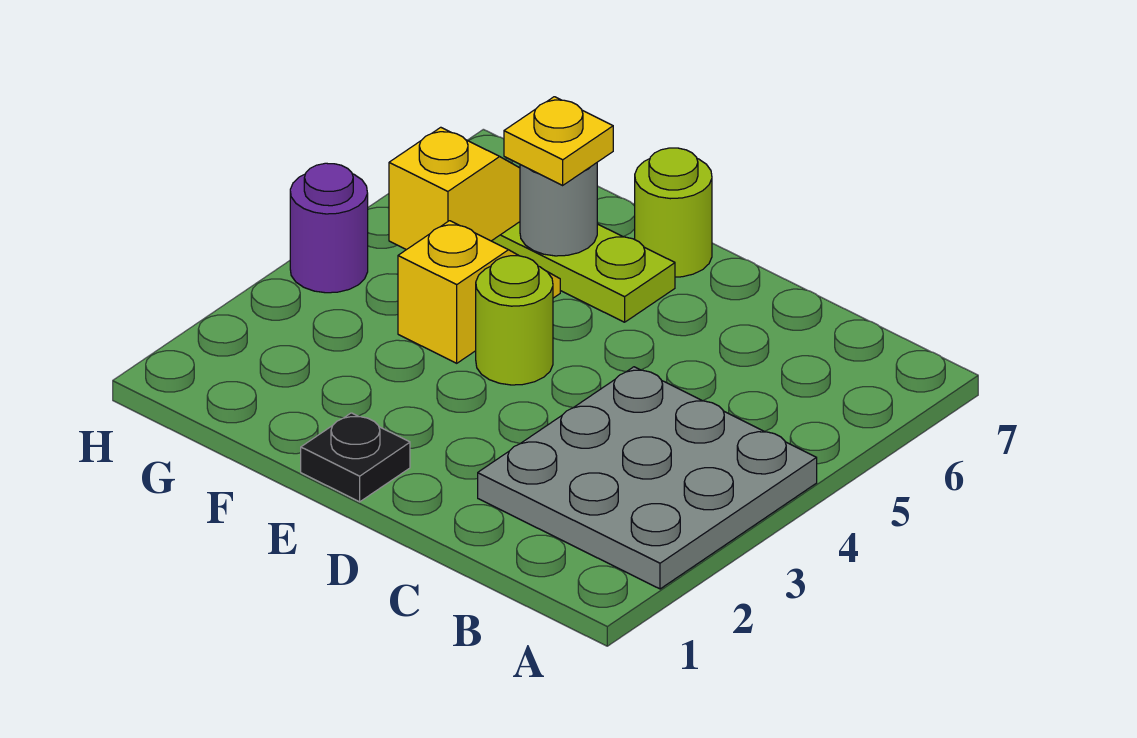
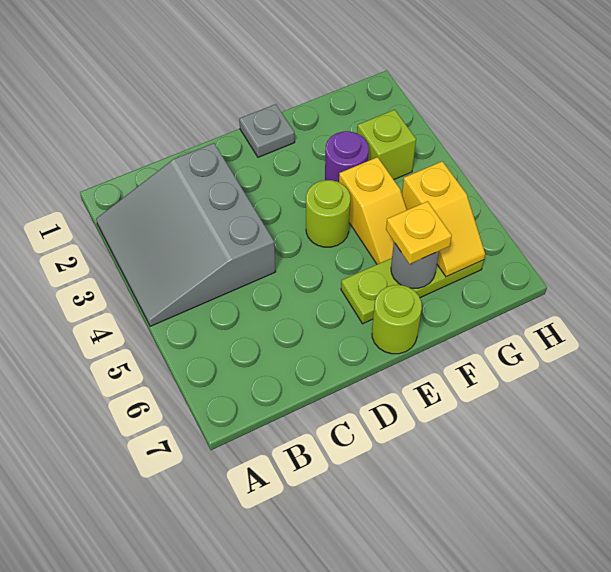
grey 3x3 plate [478,367,817,589] -> grey 3x3 slope [96,143,276,326]
black 1x1 plate [301,413,410,502] -> grey 1x1 plate [239,104,295,157]
none -> lime 1x1 brick [357,110,416,180]
purple 1x1 round brick [290,163,368,293] -> purple 1x1 round brick moved to [325,131,369,182]

